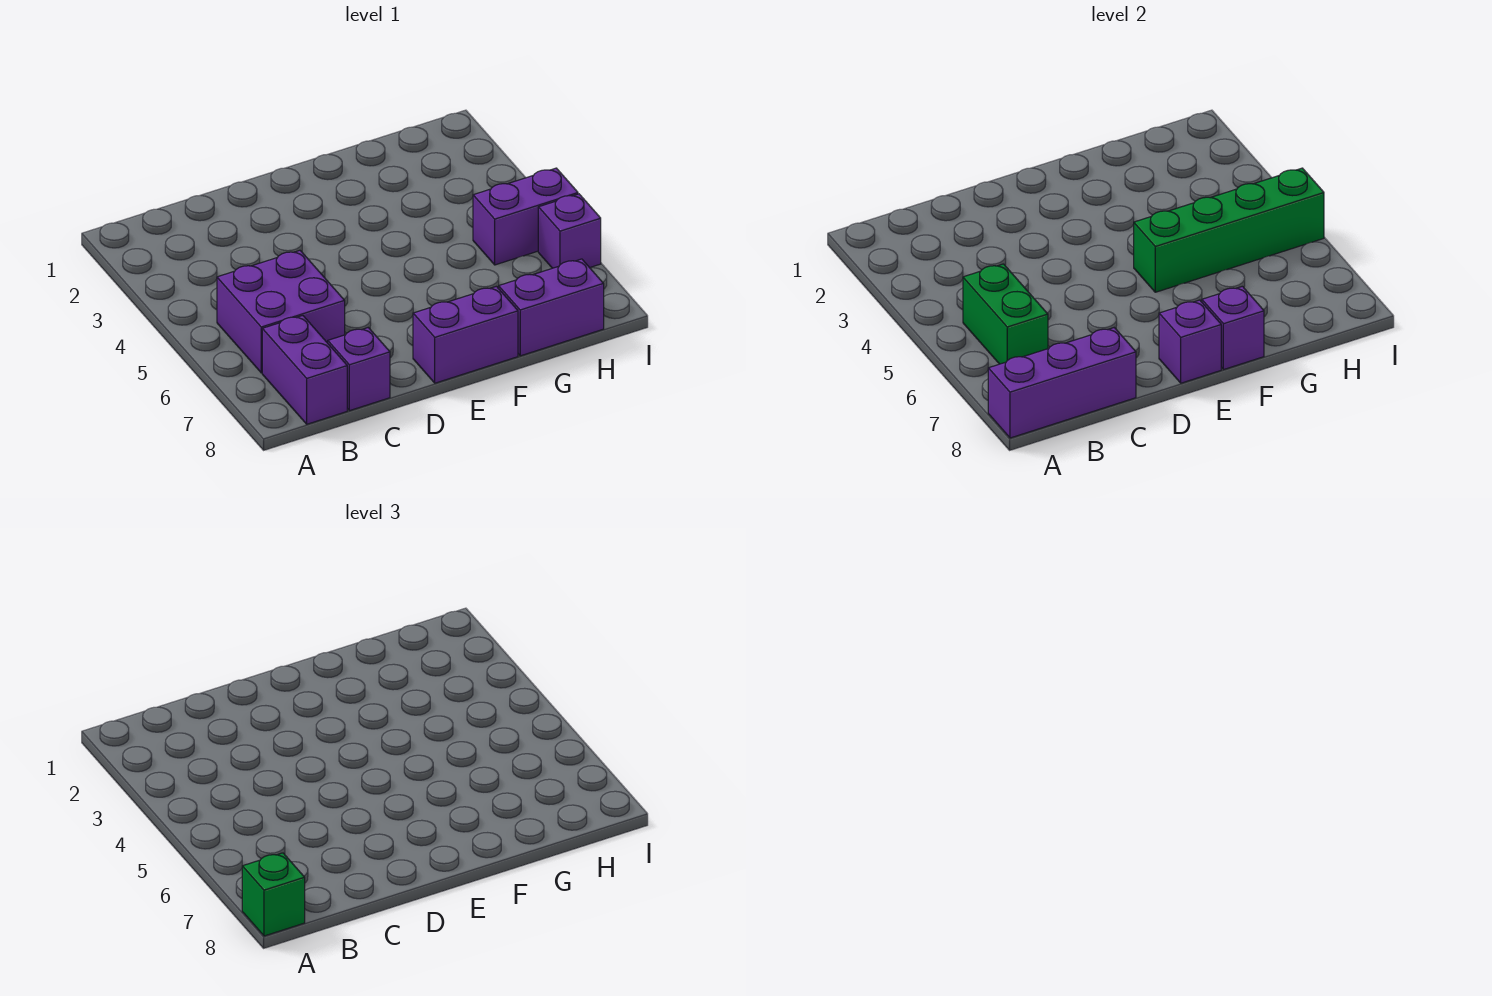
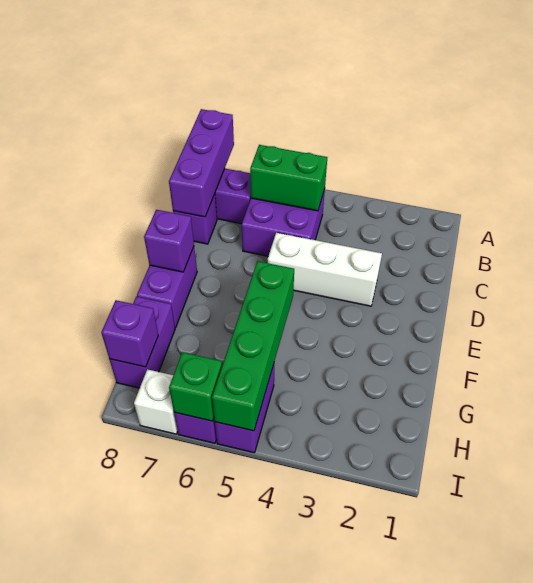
green 1x1 brick [242,853,305,936] -> green 1x1 brick moved to [169,352,222,421]
none -> white 1x3 brick [268,233,382,306]
purple 1x1 brick [1202,286,1264,370] -> purple 1x1 brick moved to [101,300,158,367]
none -> white 1x1 brick [134,369,178,434]

